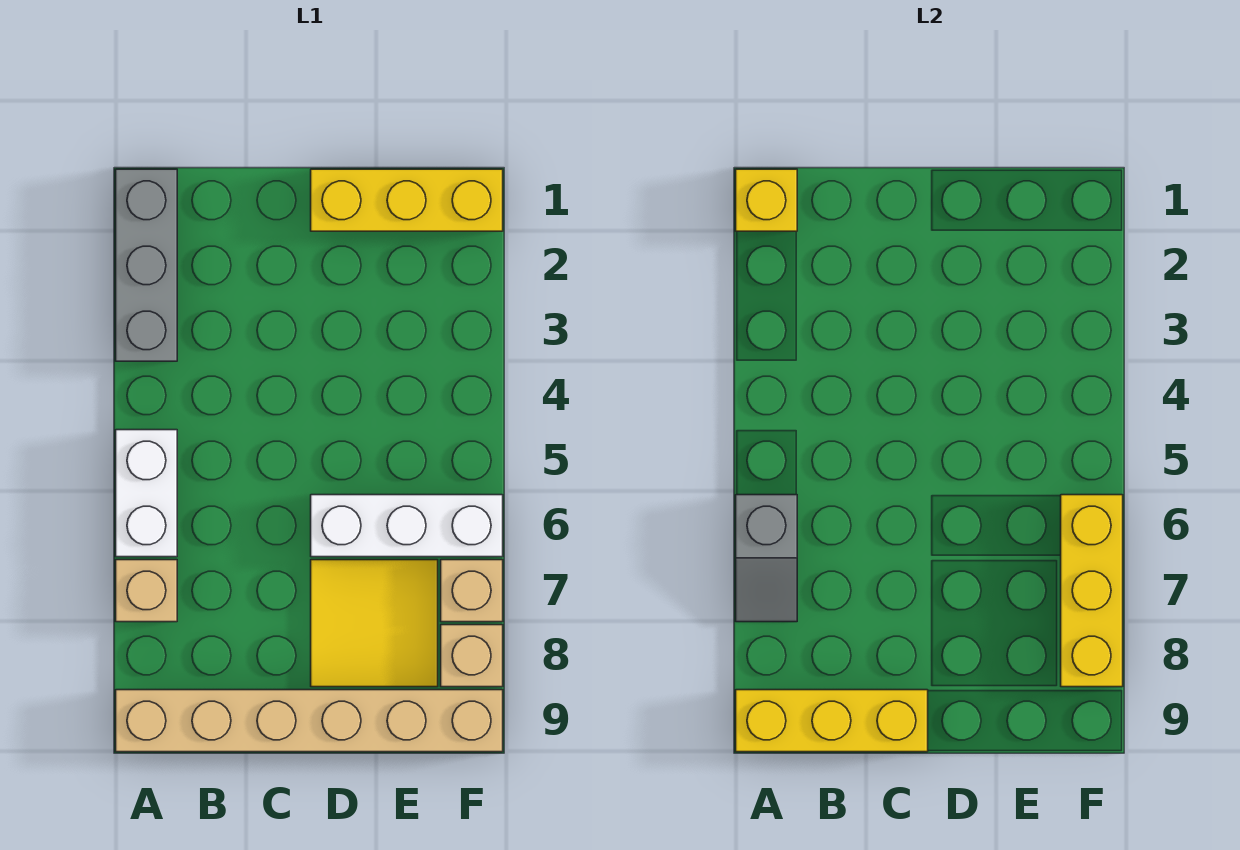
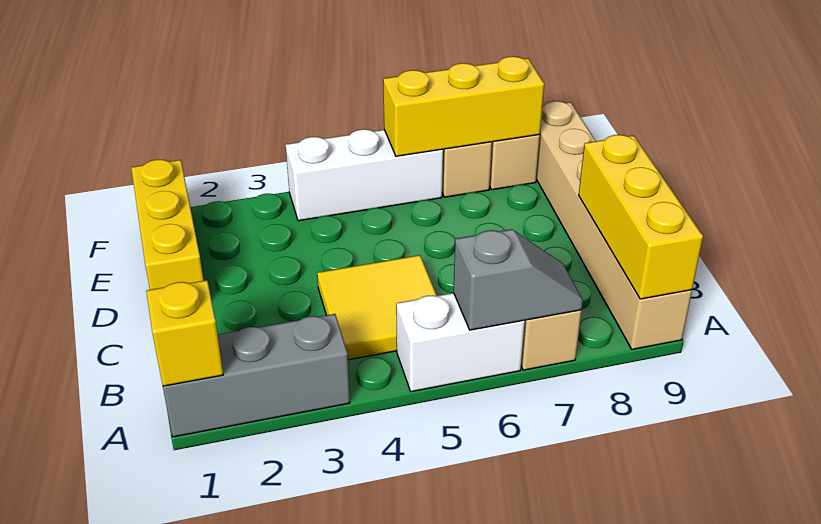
white 1x3 brick [311,495,503,557] -> white 1x3 brick turned to [286,129,443,221]
yellow 2x2 tile [311,560,438,687] -> yellow 2x2 tile moved to [317,255,437,360]

